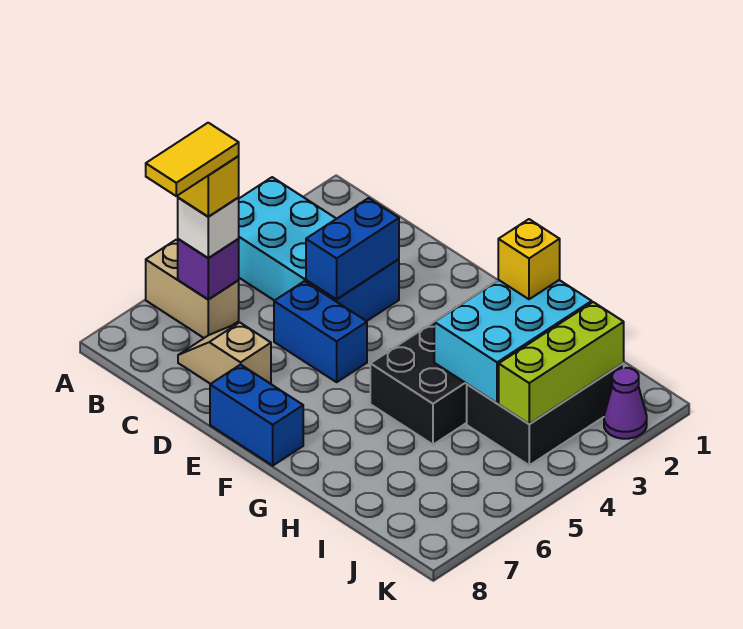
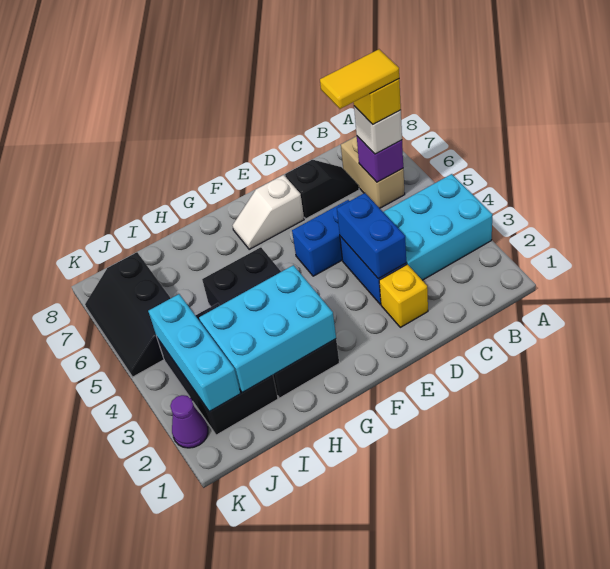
tan 1x2 brick [146,240,239,338] -> tan 1x2 brick turned to [341,136,405,208]
yellow 1x2 tile [146,123,239,196] -> yellow 1x2 tile turned to [320,49,399,109]
tan 1x2 slope [178,322,271,384] -> black 1x2 slope [285,160,359,219]
none -> white 1x2 slope [232,175,304,249]
blue 1x2 brick [210,365,303,466] -> none
cyan 2x3 brick [434,280,592,403] -> cyan 2x3 brick turned to [199,265,336,393]
yellow 1x1 brick [498,219,560,299] -> yellow 1x1 brick moved to [379,264,428,327]
lime 1x3 brick [499,302,624,424] -> cyan 1x3 brick [148,294,241,412]
none -> black 2x3 slope [85,252,171,377]

